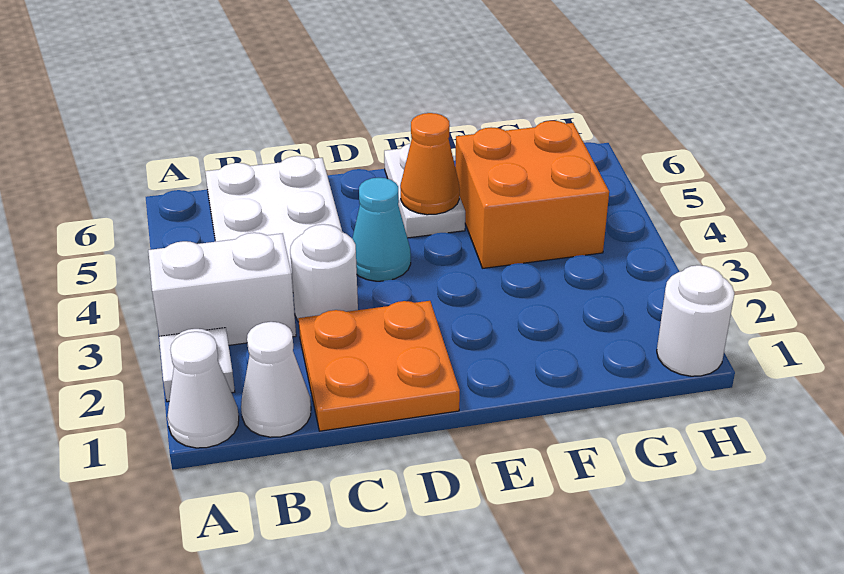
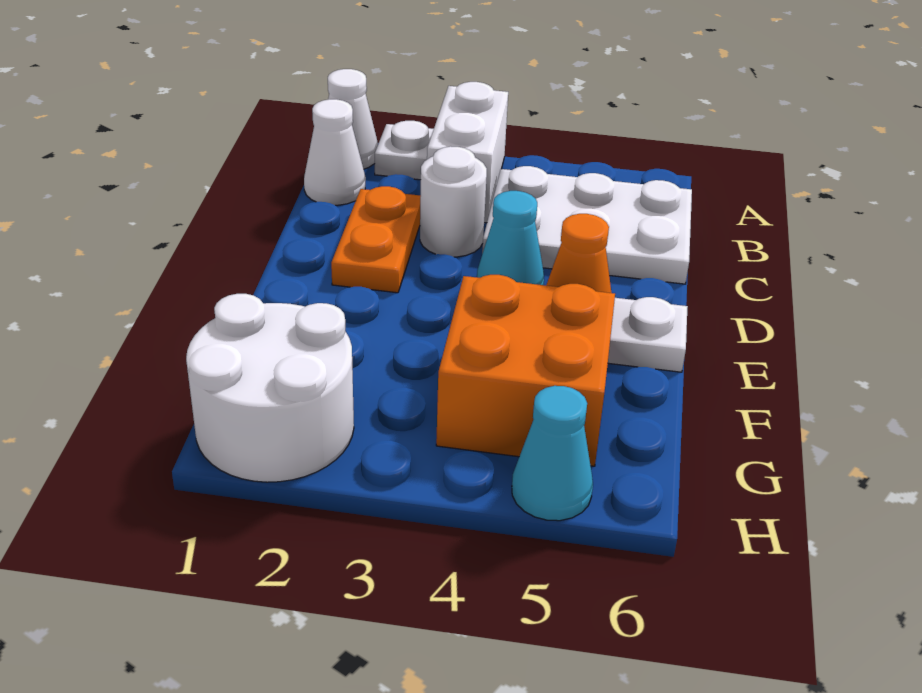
orange 2x2 plate [298,301,460,431] -> orange 1x2 plate [331,186,421,293]
white 1x1 round brick [657,265,734,376] -> white 2x2 round brick [186,294,354,482]
none -> cyan 1x1 cone [512,386,593,521]

